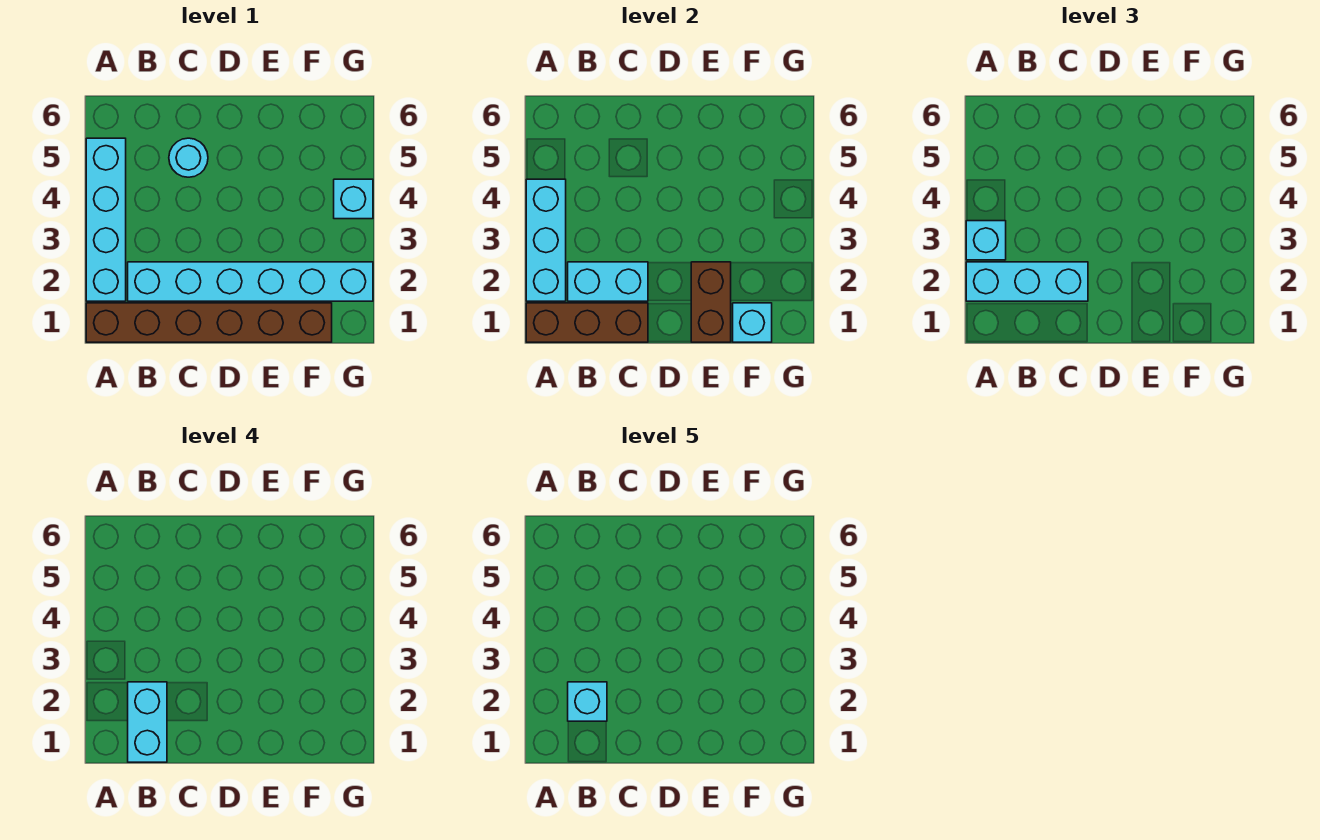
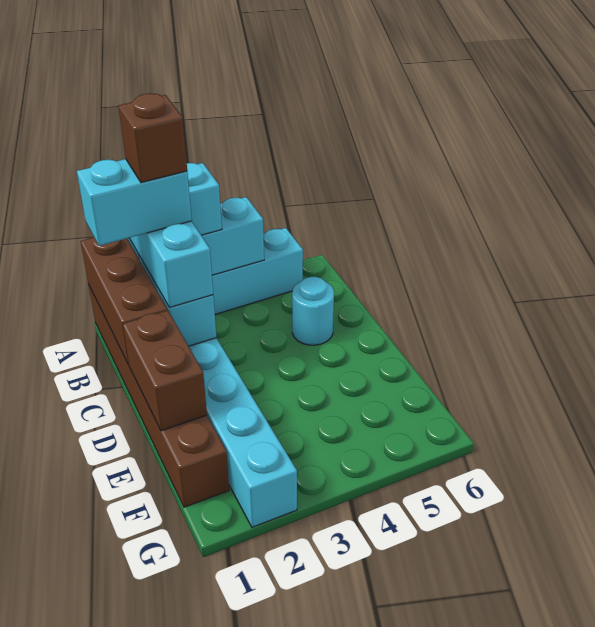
cyan 1x1 brick [568,682,607,721] -> brown 1x1 brick [118,93,187,183]
brown 1x2 brick [691,262,731,342] -> brown 1x2 brick turned to [123,310,207,431]
cyan 1x1 brick [733,303,772,342] -> none
cyan 1x1 brick [334,179,373,219] -> none

